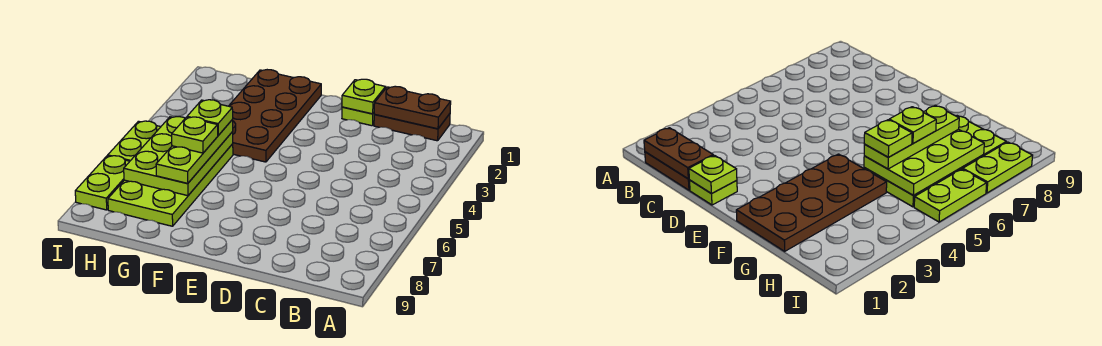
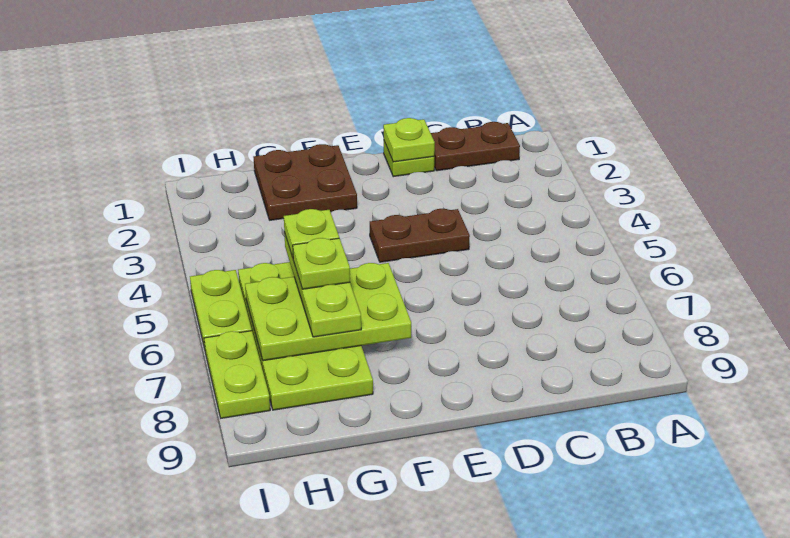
brown 1x2 plate [374,86,451,129] -> brown 1x2 plate moved to [370,209,470,262]
brown 2x4 plate [229,70,321,162] -> brown 2x2 plate [254,144,357,220]
lime 2x3 plate [124,117,233,196] -> lime 2x3 plate turned to [245,263,411,361]

